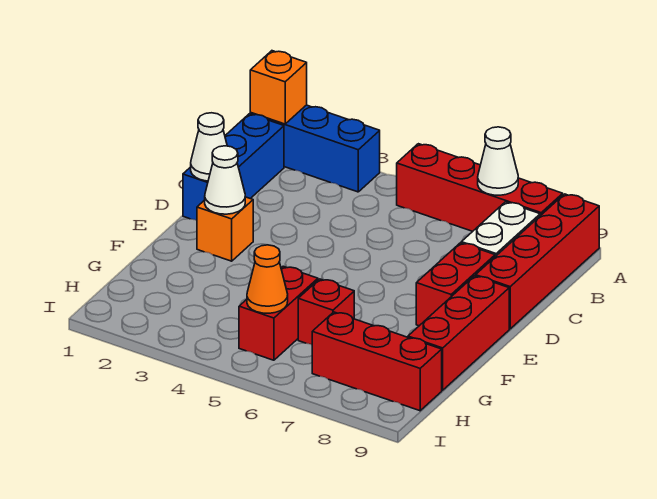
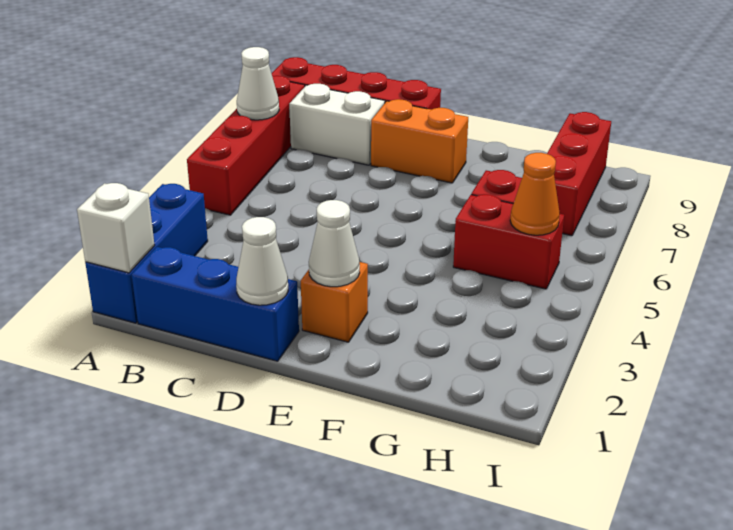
orange 1x1 brick [250,51,307,124] -> white 1x1 brick [77,183,155,273]
red 1x2 brick [416,243,495,326] -> orange 1x2 brick [371,99,468,183]
red 1x3 brick [408,276,509,390] -> none

